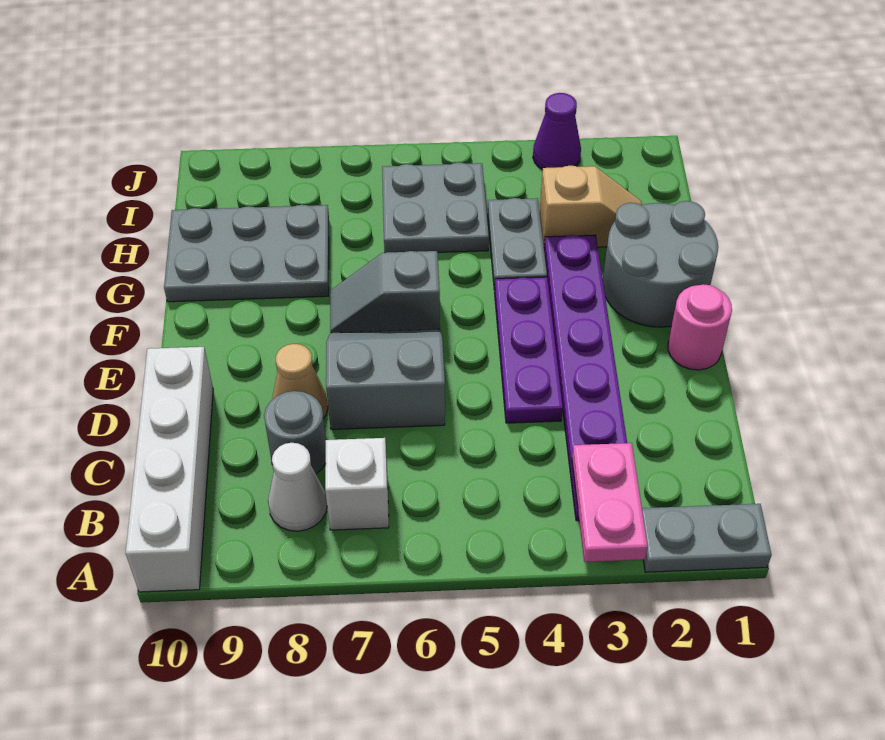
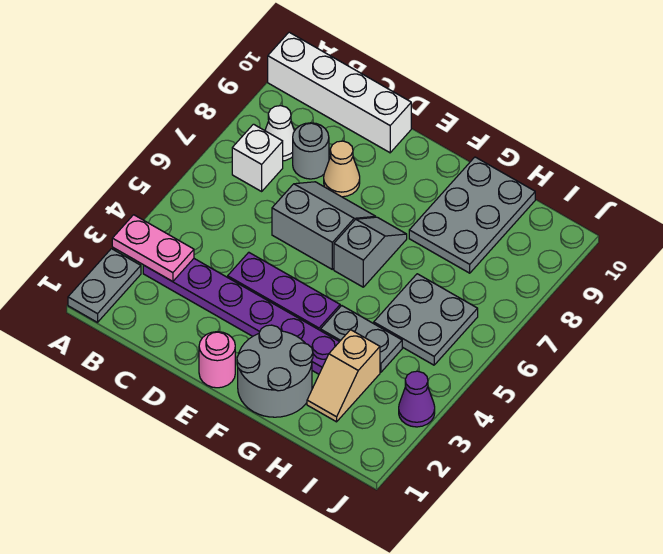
grey 2x2 slope [326,329,445,429] -> grey 2x2 slope turned to [272,182,376,269]

